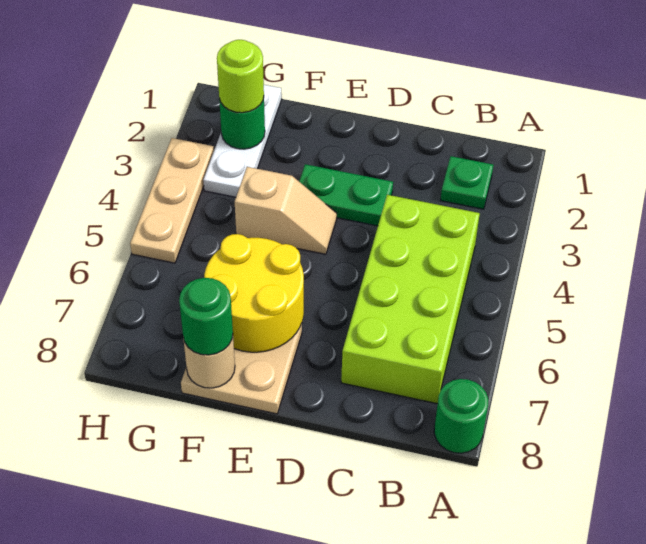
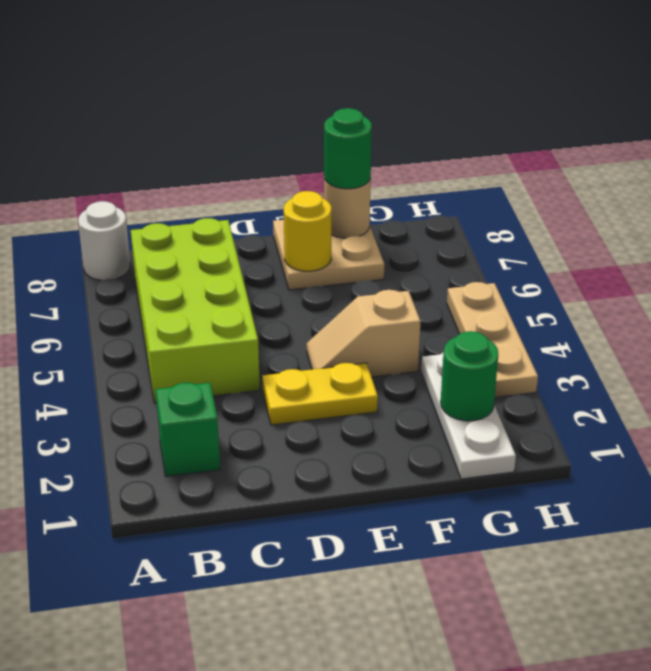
green 1x1 round brick [434,379,488,453] -> white 1x1 round brick [78,201,130,280]
green 1x1 plate [441,156,493,209] -> green 1x1 brick [156,383,220,477]
green 1x2 plate [299,164,393,226] -> yellow 1x2 plate [262,363,378,425]
yellow 2x2 round brick [204,234,304,352] -> yellow 1x1 round brick [284,191,331,271]
lime 1x1 round brick [217,40,264,113] -> none

